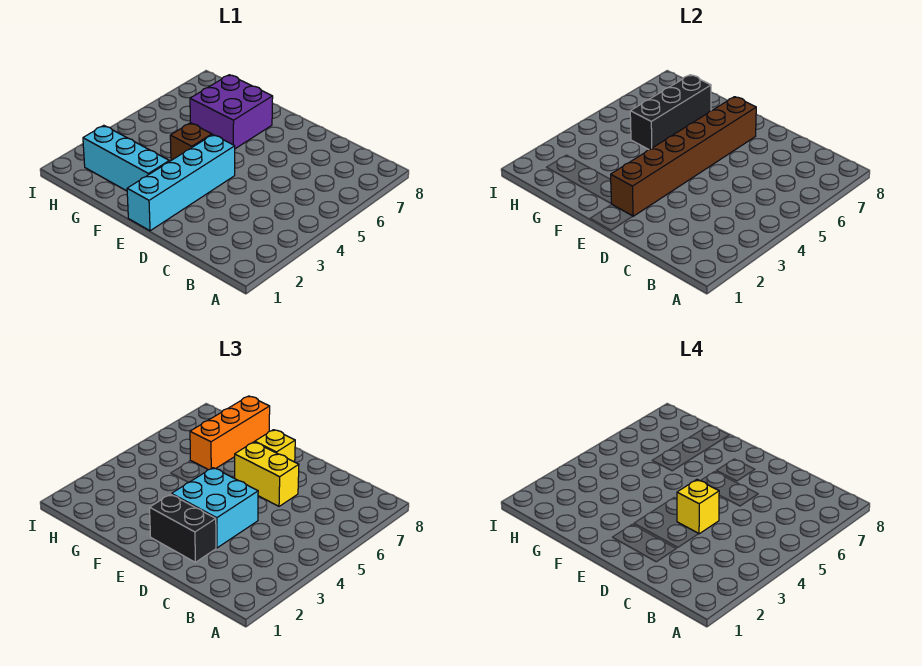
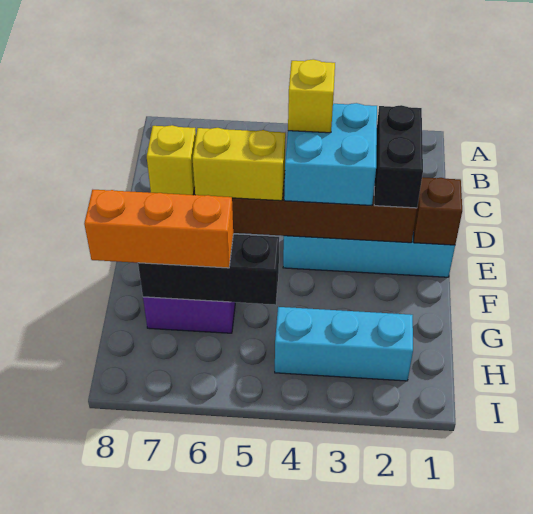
yellow 1x2 brick [235,442,299,506] -> yellow 1x2 brick turned to [193,128,286,201]
cyan 1x3 brick [83,125,169,191] -> cyan 1x3 brick turned to [275,307,413,381]
brown 1x1 brick [170,123,212,160] -> brown 1x1 brick moved to [414,177,462,245]

